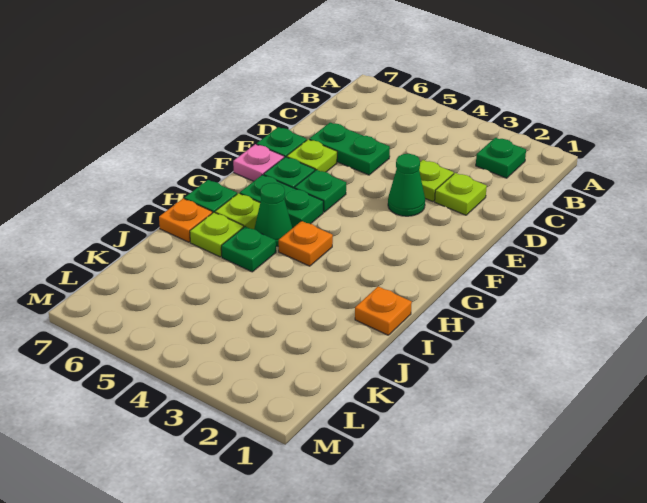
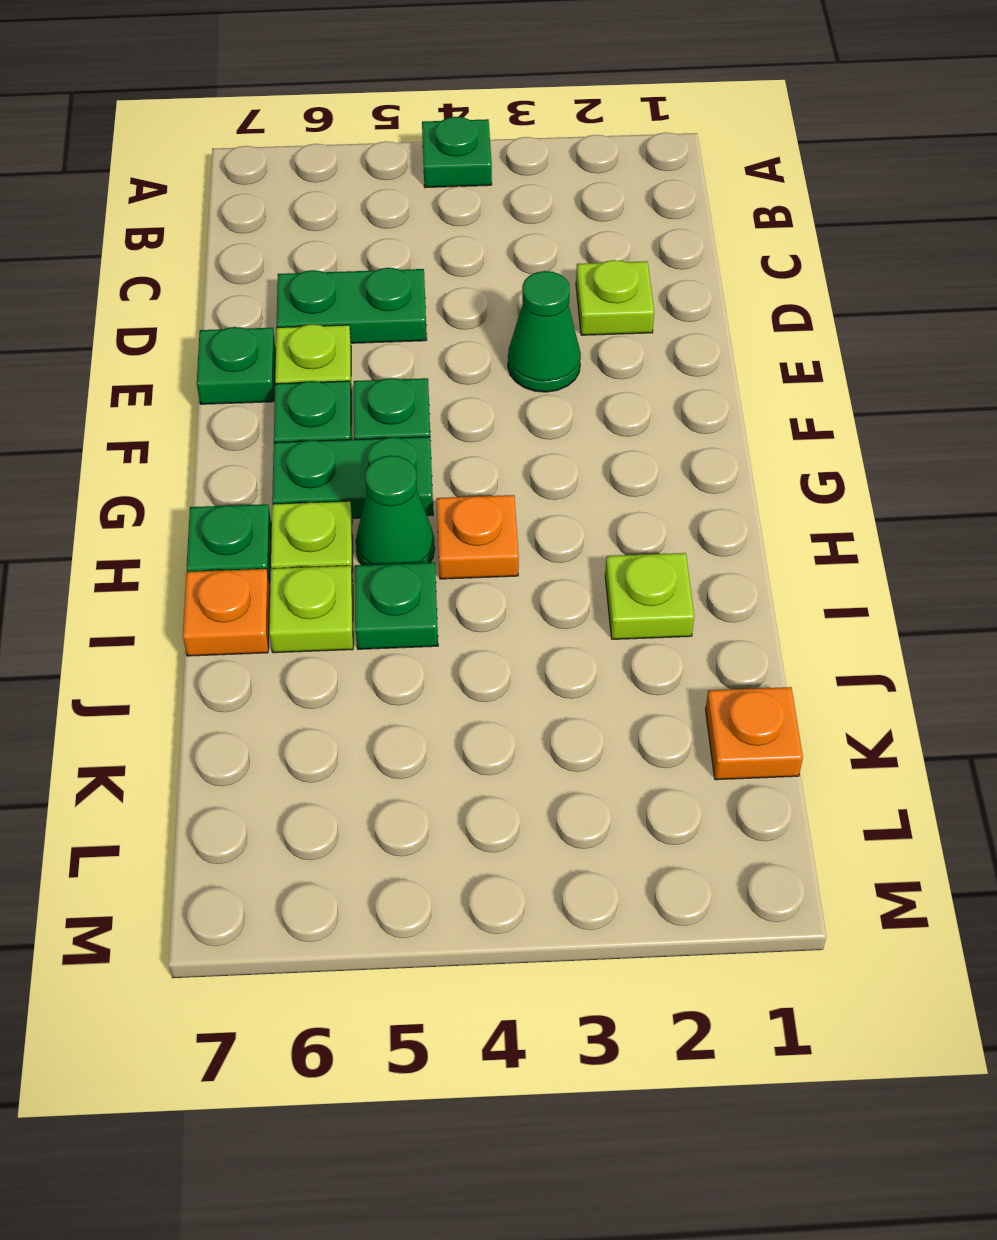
green 1x1 plate [476,138,526,178] -> green 1x1 plate moved to [422,117,492,188]
lime 1x1 plate [419,160,454,202] -> lime 1x1 plate moved to [605,553,694,639]
pink 1x1 plate [233,144,284,181] -> none
orange 1x1 plate [355,286,412,335] -> orange 1x1 plate moved to [706,687,803,780]

